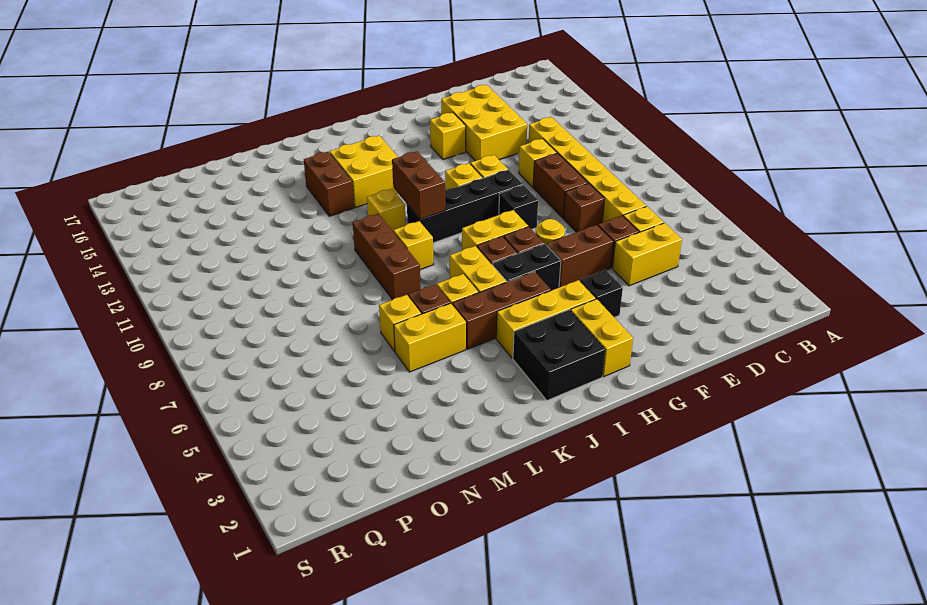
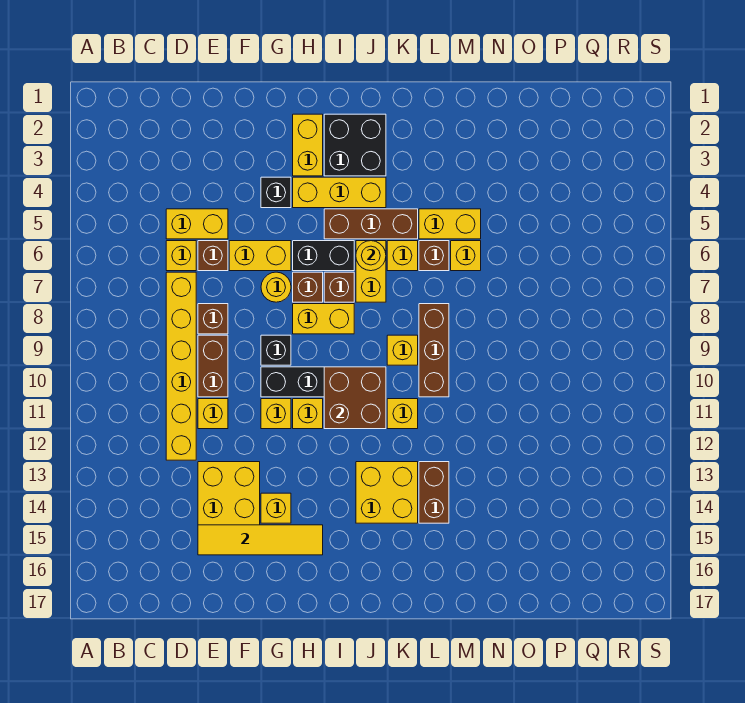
none -> yellow 1x4 tile [198,525,323,555]
brown 1x2 brick [546,225,613,287] -> yellow 1x2 brick [229,241,291,271]
none -> yellow 1x1 round brick [356,241,386,271]
brown 1x2 brick [392,151,445,219] -> brown 2x2 brick [324,367,386,429]

